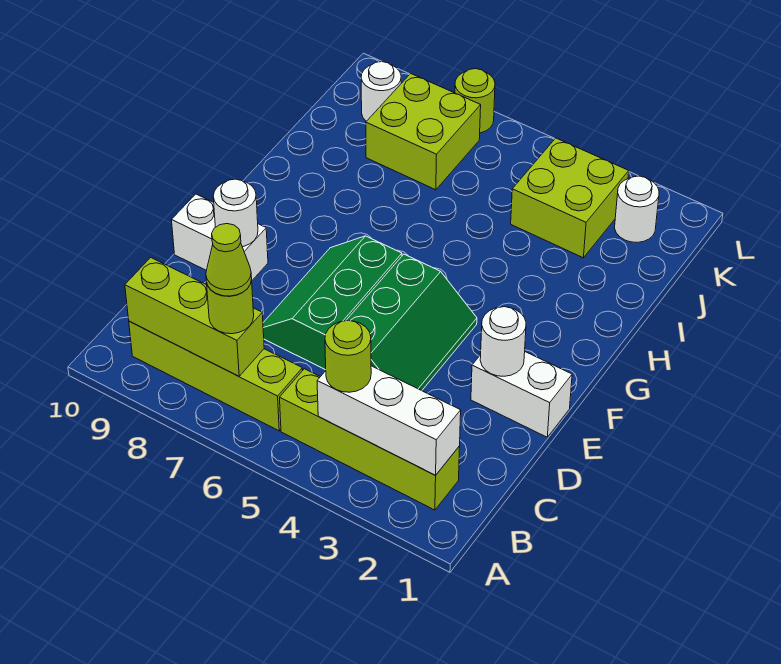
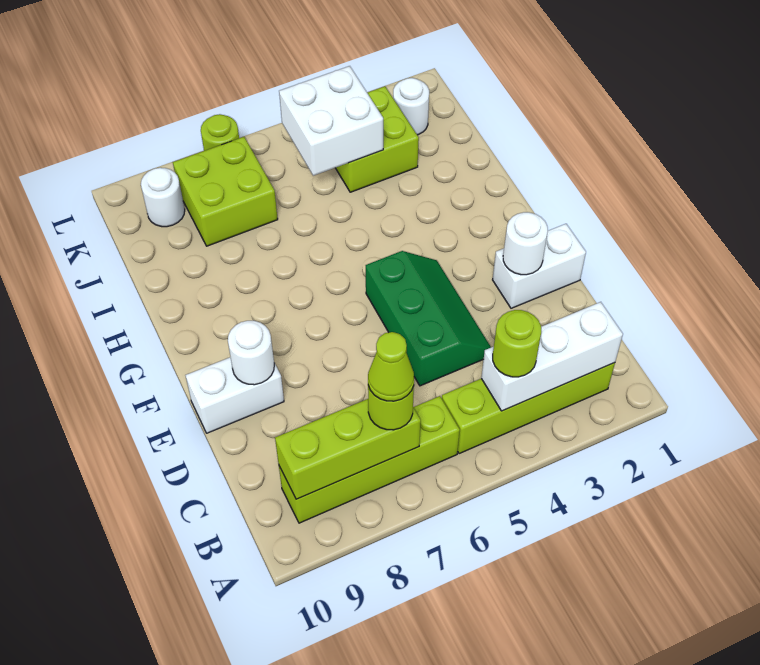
green 2x3 slope [263,236,402,370] -> none
none -> white 2x2 brick [279,66,383,176]

